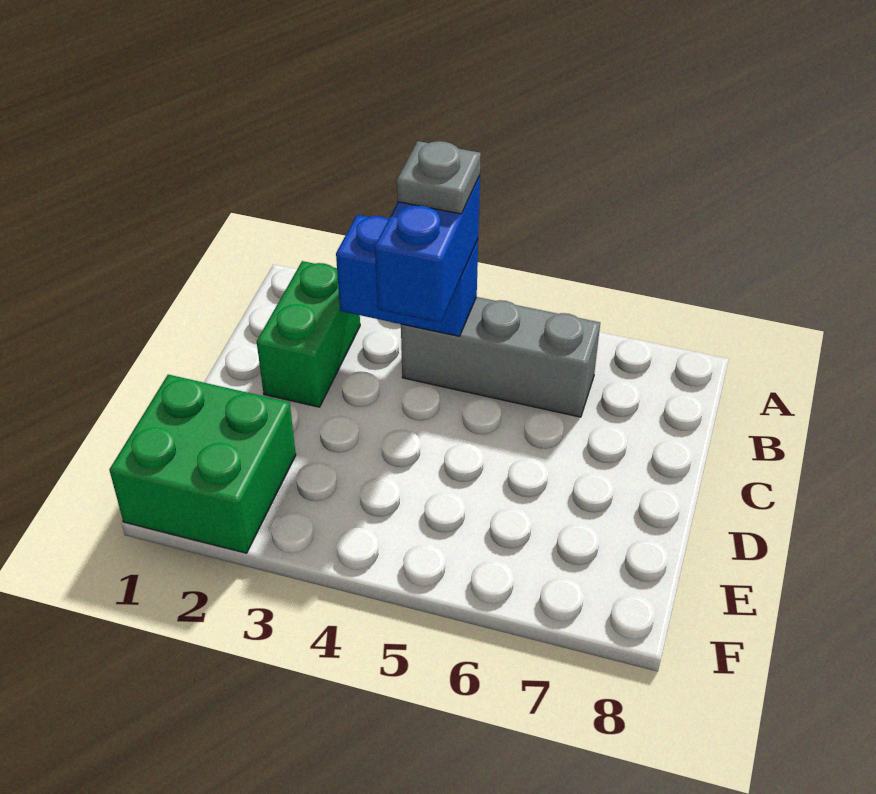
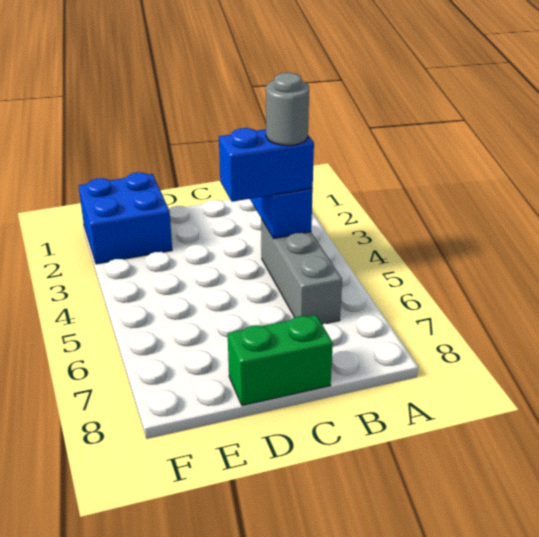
green 1x2 brick [257,261,360,407] -> green 1x2 brick moved to [228,315,333,406]
grey 1x1 plate [397,141,481,214] -> grey 1x1 round brick [266,73,309,146]
green 2x2 brick [109,375,296,553] -> blue 2x2 brick [79,172,172,264]

